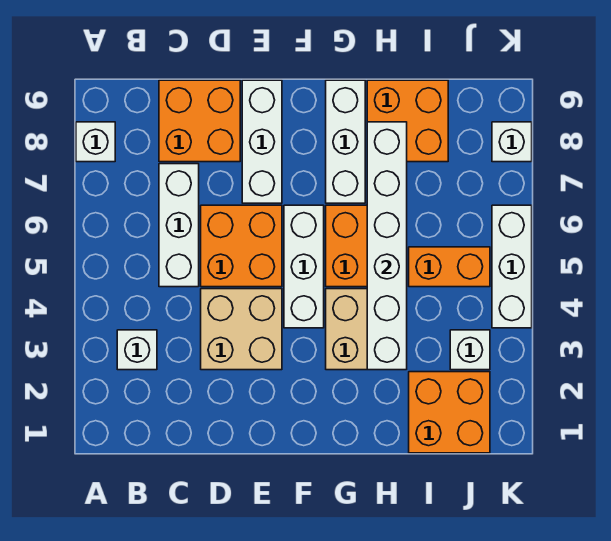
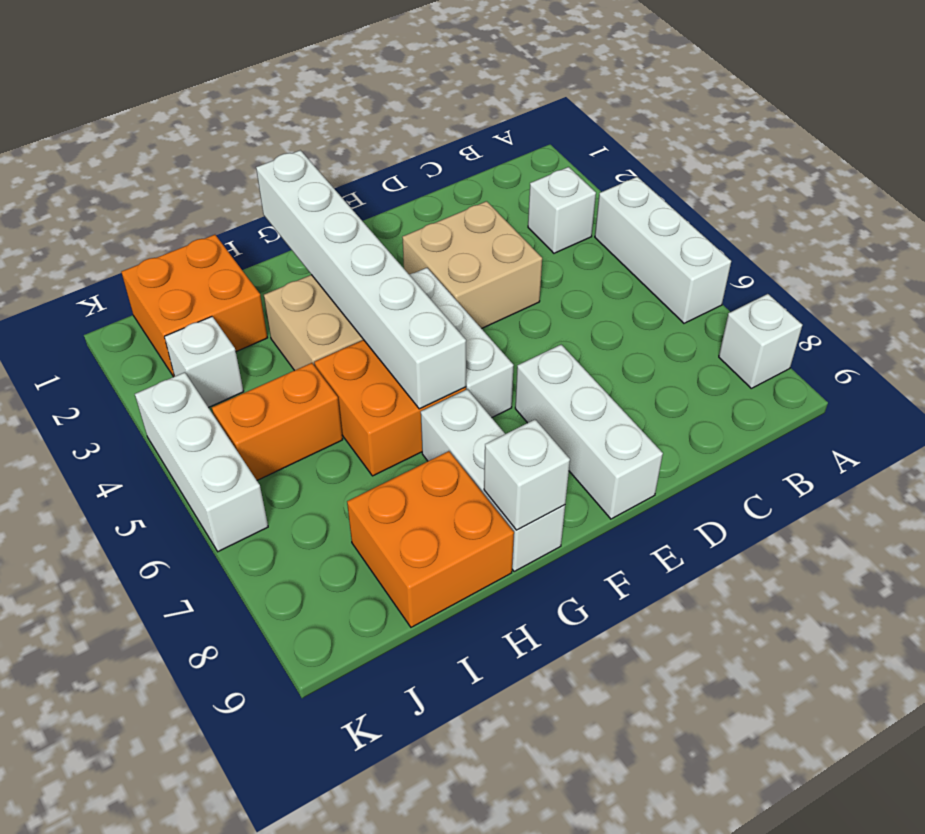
white 1x3 brick [159,164,199,287] -> white 1x3 brick moved to [595,177,731,323]
orange 2x2 brick [159,80,240,162] -> none
orange 2x2 brick [201,205,282,287] -> none
white 1x6 brick [367,122,407,370] -> white 1x6 brick moved to [256,150,466,409]
white 1x1 brick [492,122,532,162] -> white 1x1 brick moved to [484,420,570,530]

